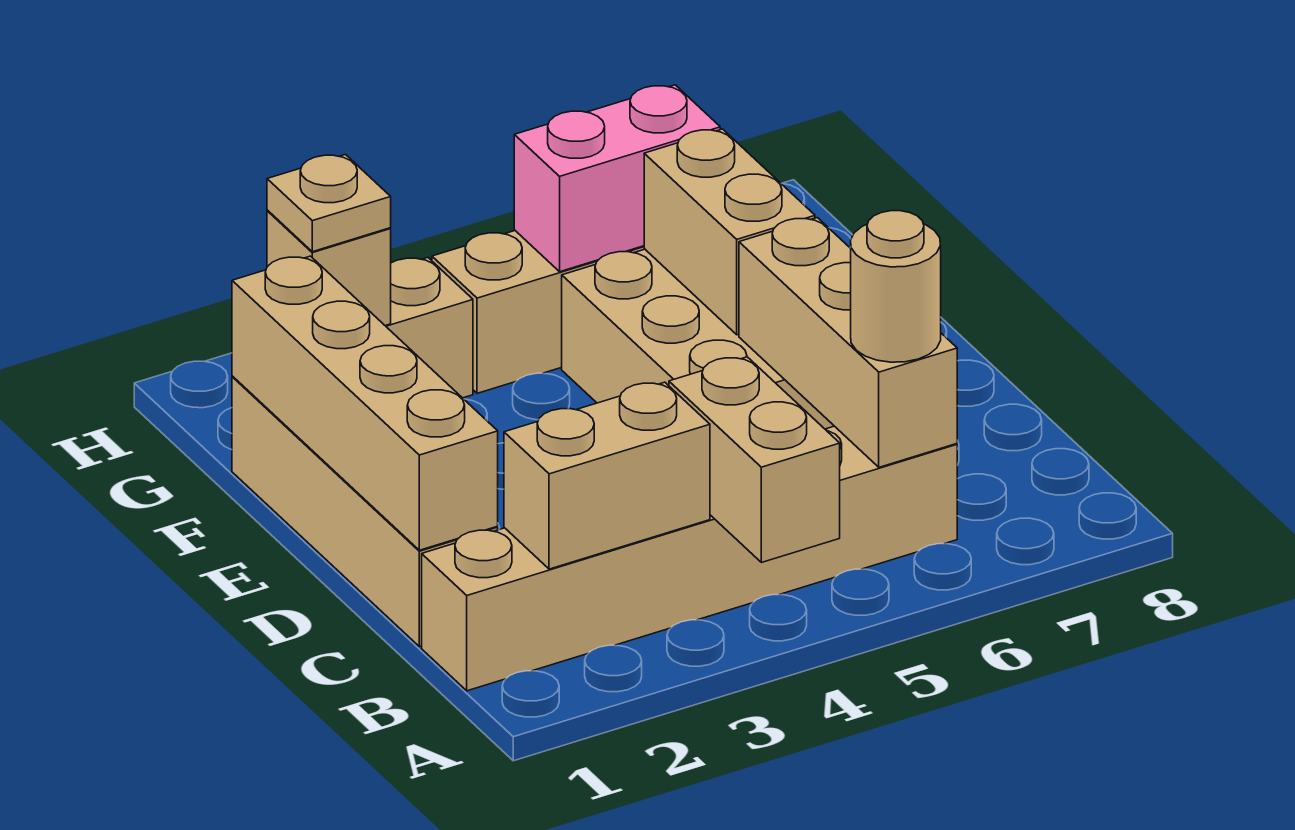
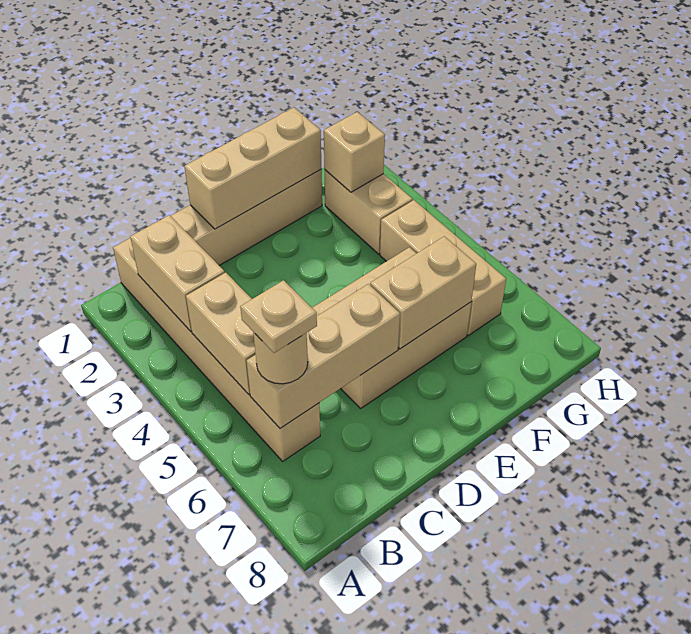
tan 1x2 brick [669,357,840,563] -> tan 1x2 brick turned to [186,273,256,395]
tan 1x4 brick [232,256,498,550] -> tan 1x3 brick [184,107,322,229]
tan 1x1 plate [267,155,391,252] -> tan 1x1 plate moved to [240,280,317,353]
pink 1x2 brick [514,85,720,272] -> none

